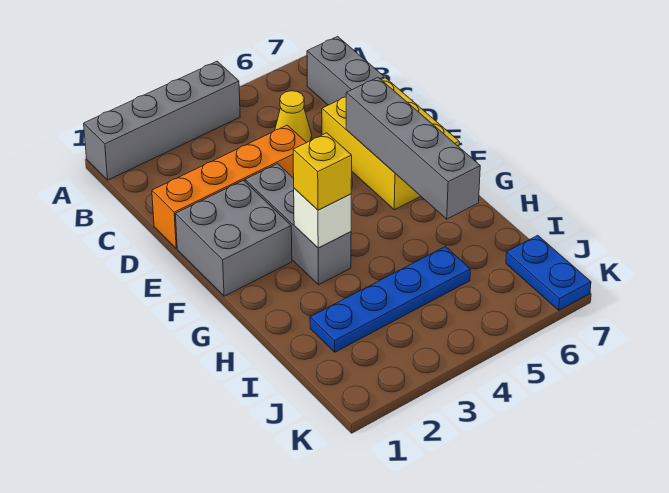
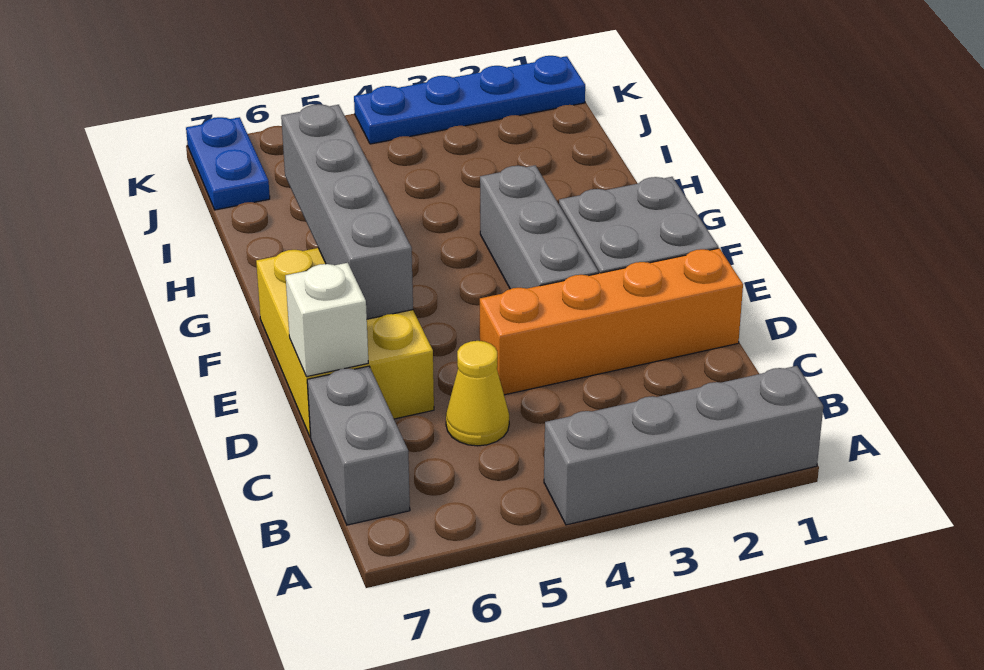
white 1x1 brick [294,188,351,248] -> white 1x1 brick moved to [286,263,368,377]
yellow 1x1 brick [293,133,352,210] -> none
blue 1x4 plate [310,246,470,352] -> blue 1x4 plate moved to [354,56,585,144]

